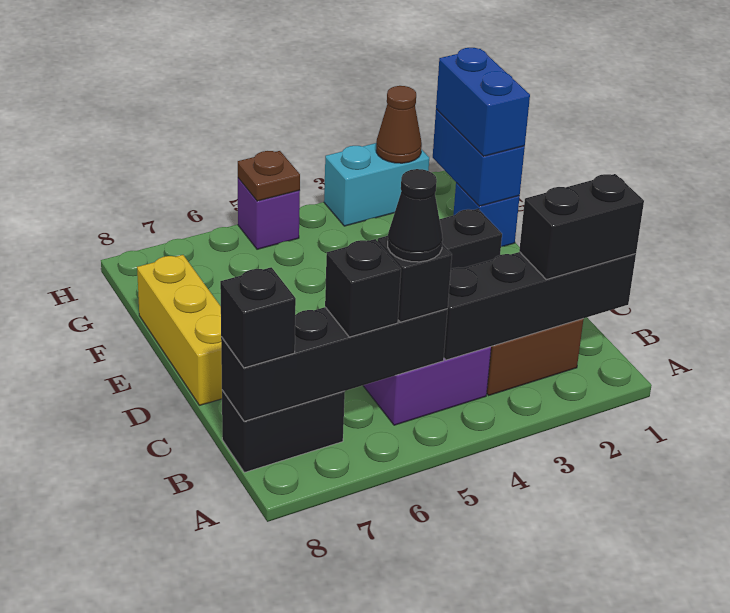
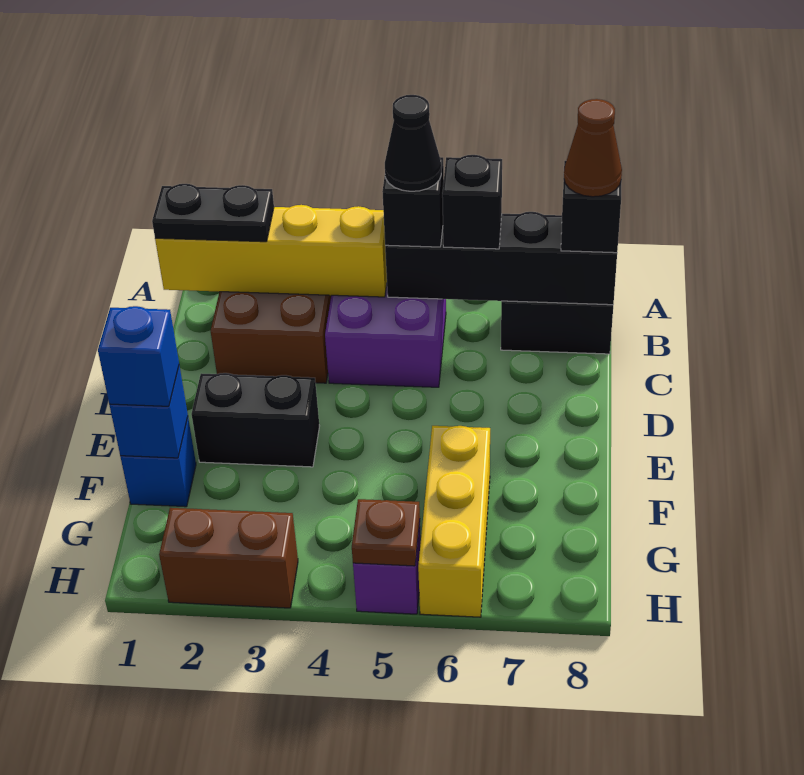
black 1x4 brick [444,252,636,360] -> yellow 1x4 brick [155,205,387,297]
black 1x2 brick [519,174,644,280] -> black 1x2 plate [152,184,274,242]
yellow 1x3 brick [137,255,222,405] -> yellow 1x3 brick moved to [418,426,490,617]
blue 1x2 brick [433,109,525,206] -> blue 1x1 brick [109,365,188,458]
blue 1x2 brick [436,48,530,156] -> blue 1x1 brick [98,306,179,406]
cyan 1x2 brick [324,143,429,226] -> brown 1x2 brick [159,508,298,608]
brown 1x1 cone [376,86,422,163] -> brown 1x1 cone moved to [564,99,622,197]

